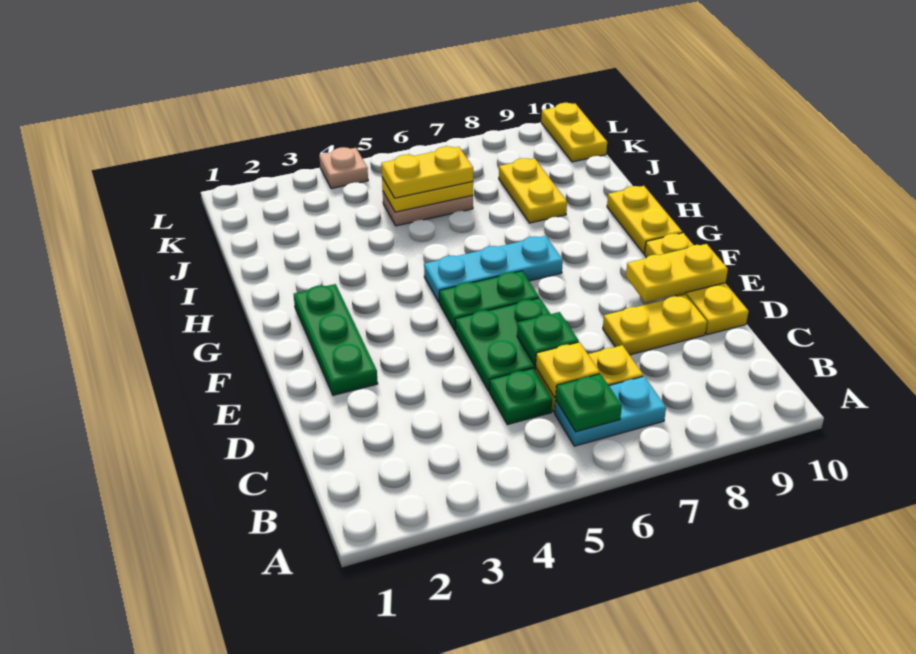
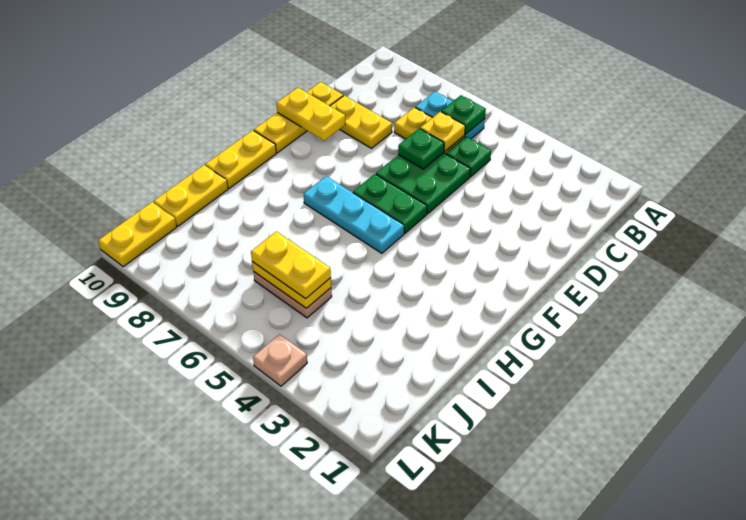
green 1x3 plate [294,284,378,395] -> none
yellow 1x2 plate [499,158,567,223] -> yellow 1x2 plate moved to [154,165,228,226]

